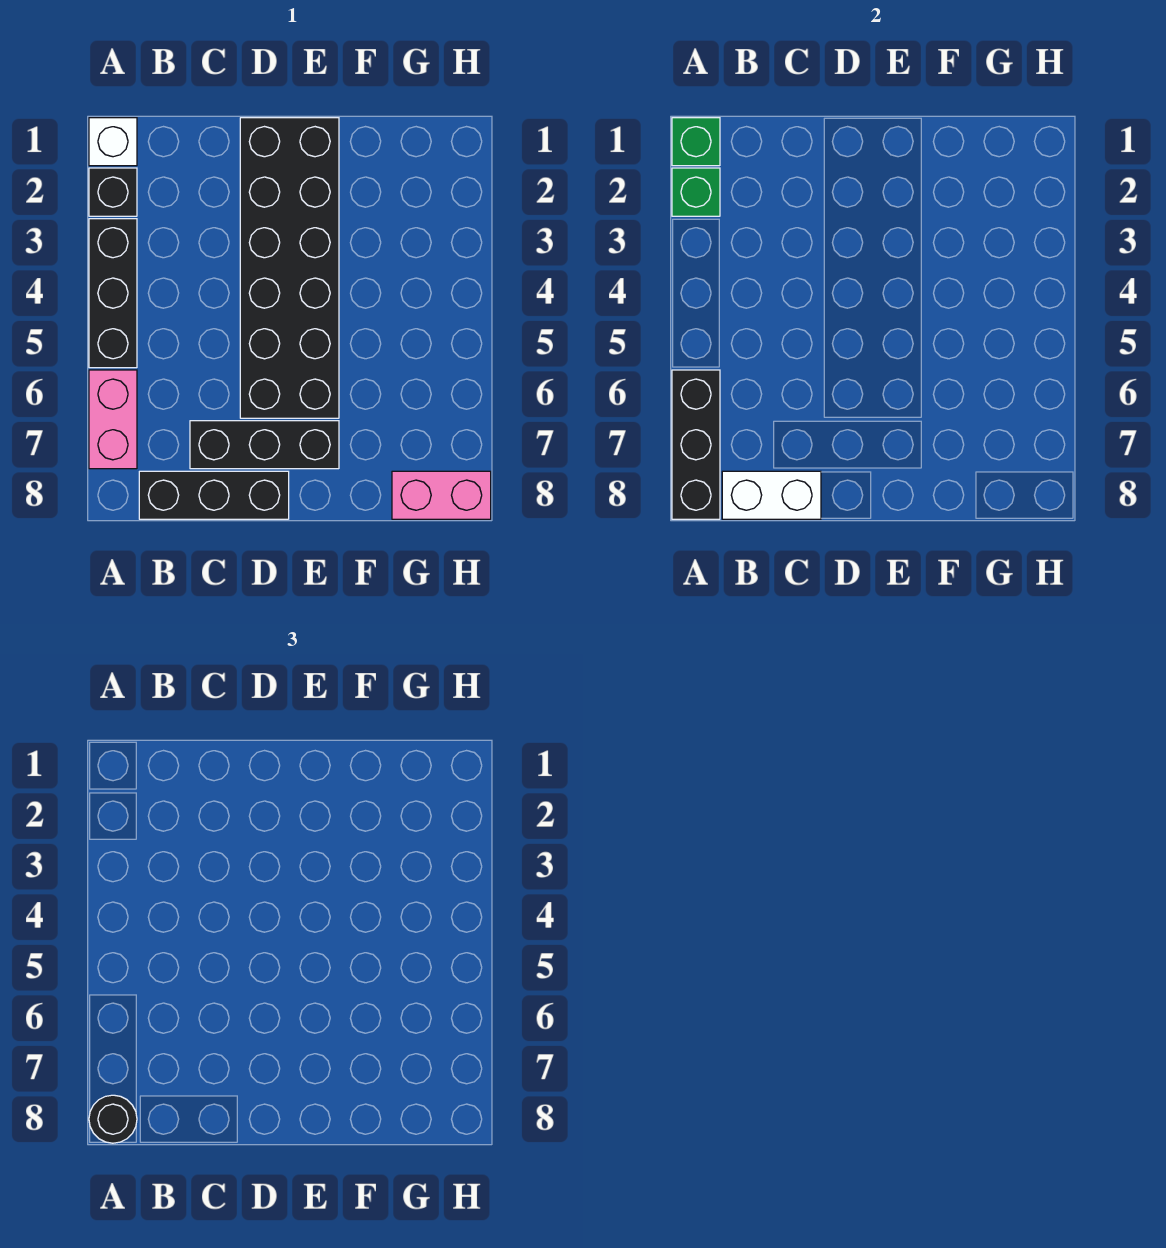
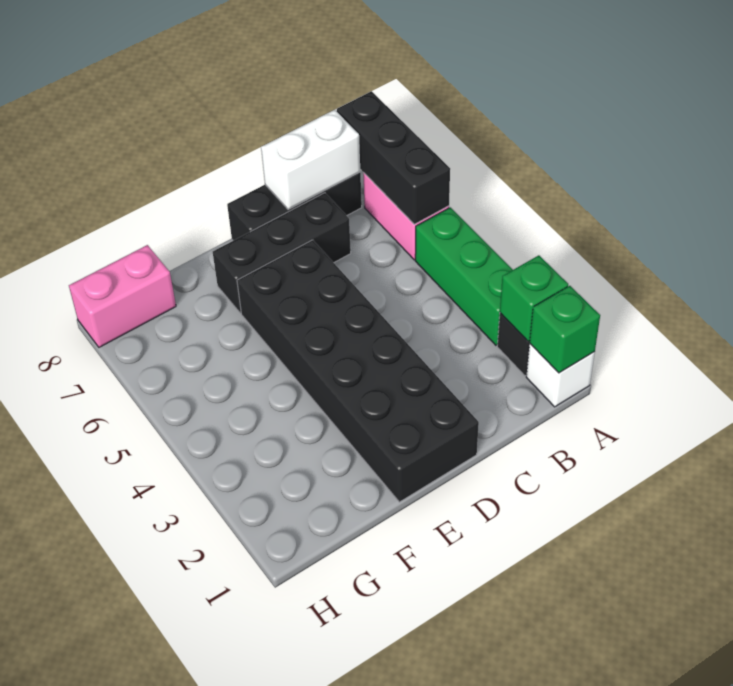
black 1x3 brick [89,219,137,368] -> green 1x3 brick [415,207,513,345]
black 1x1 round brick [89,1095,137,1143] -> none

